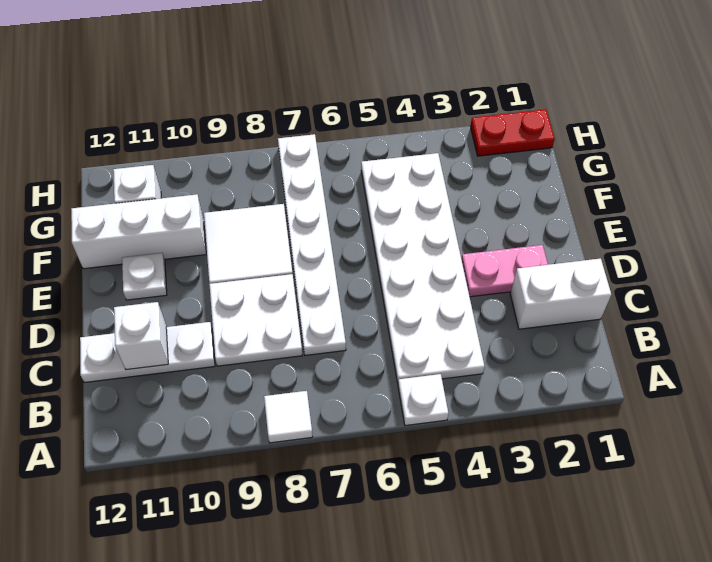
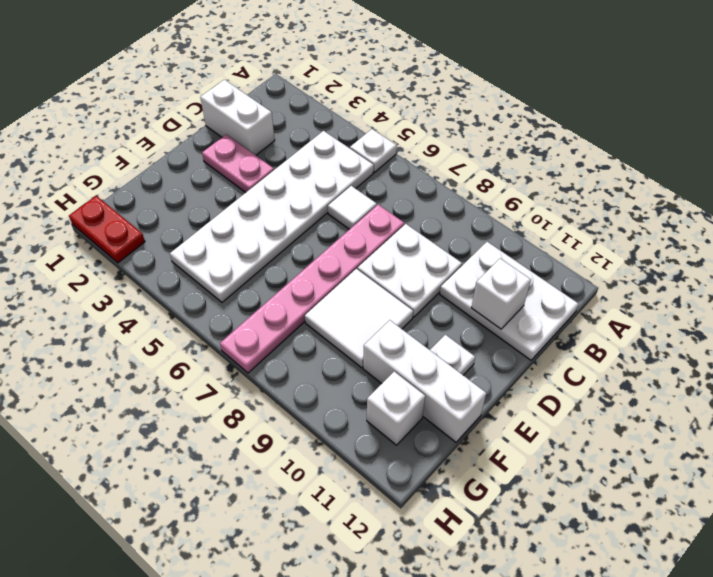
white 1x1 tile [264,391,313,443] -> white 1x1 tile moved to [328,186,377,229]
white 1x6 plate [278,134,346,355] -> pink 1x6 plate [220,205,404,373]
white 1x3 plate [80,322,215,382] -> white 2x3 plate [440,242,578,360]

